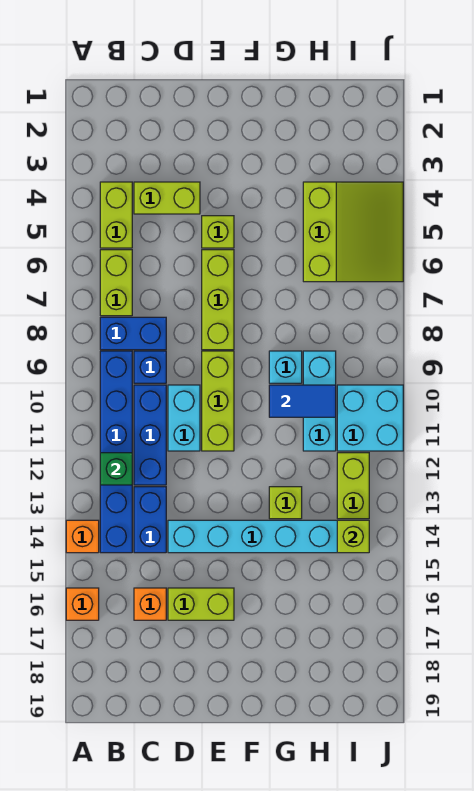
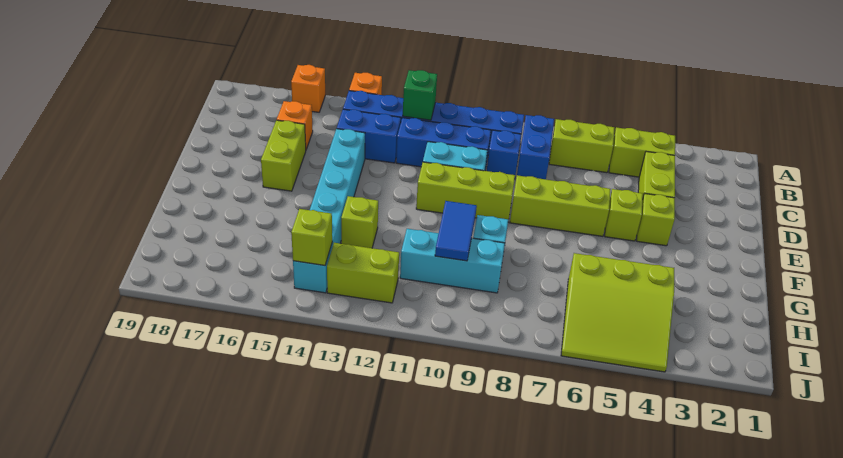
none -> lime 1x1 brick [636,193,675,246]
cyan 2x2 brick [337,385,403,451] -> none

